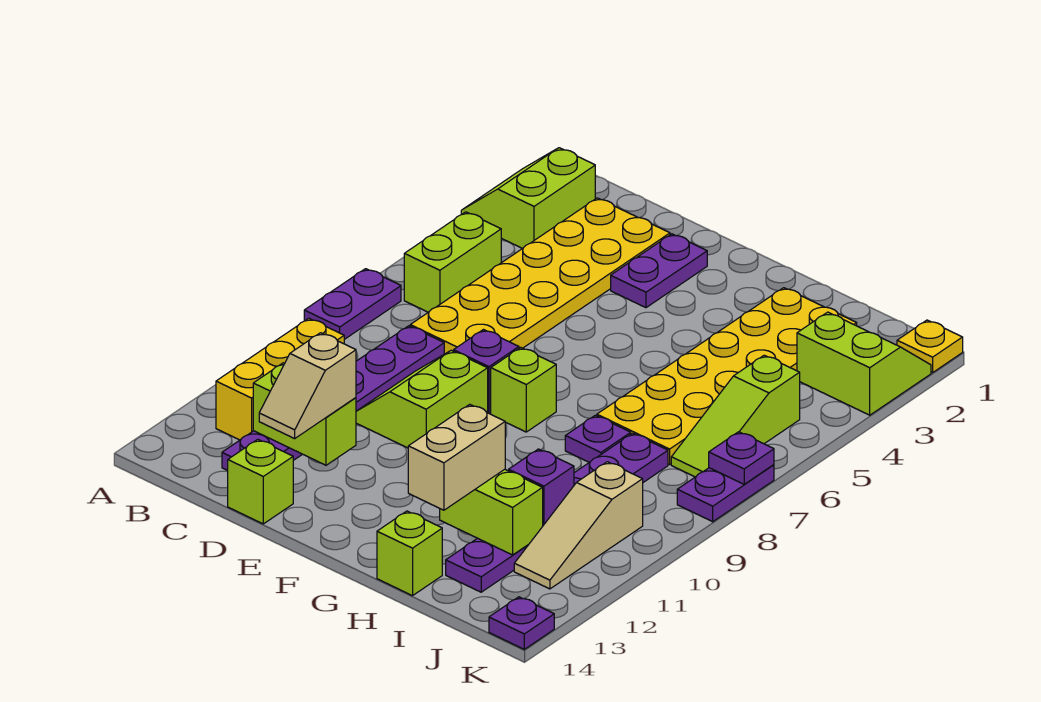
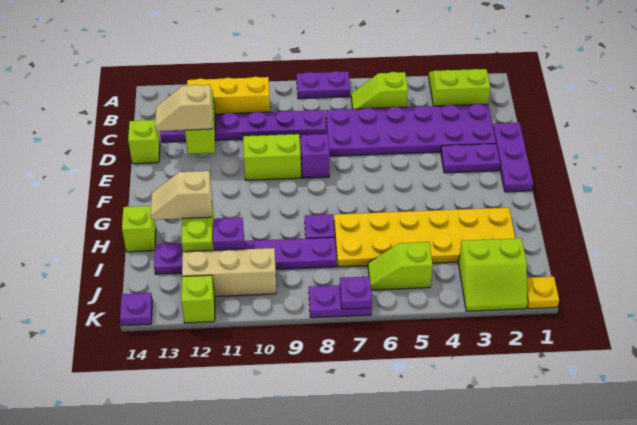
lime 1x2 brick [404,212,501,312] -> lime 1x2 slope [351,72,408,109]
yellow 2x6 plate [410,198,670,354] -> purple 2x6 plate [326,104,496,156]
none -> purple 1x3 plate [493,122,533,192]
lime 1x1 brick [491,347,556,432] -> lime 1x1 brick moved to [181,275,215,323]
tan 1x2 brick [408,404,505,510] -> tan 1x2 slope [151,171,212,220]
lime 2x2 slope [797,312,931,415] -> lime 2x2 slope turned to [458,238,528,311]
lime 1x3 slope [671,355,800,477] -> lime 1x2 slope [368,242,433,290]
tan 1x3 slope [514,462,643,589] -> tan 1x3 brick [182,248,276,296]

